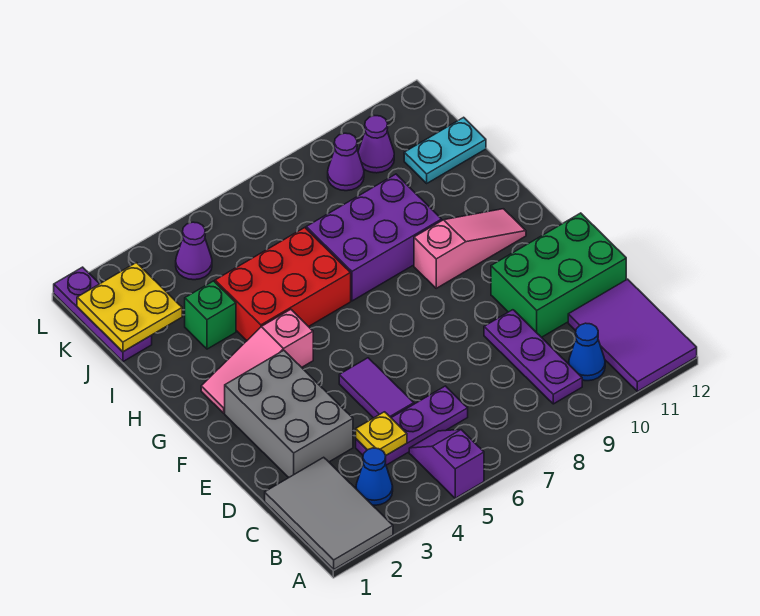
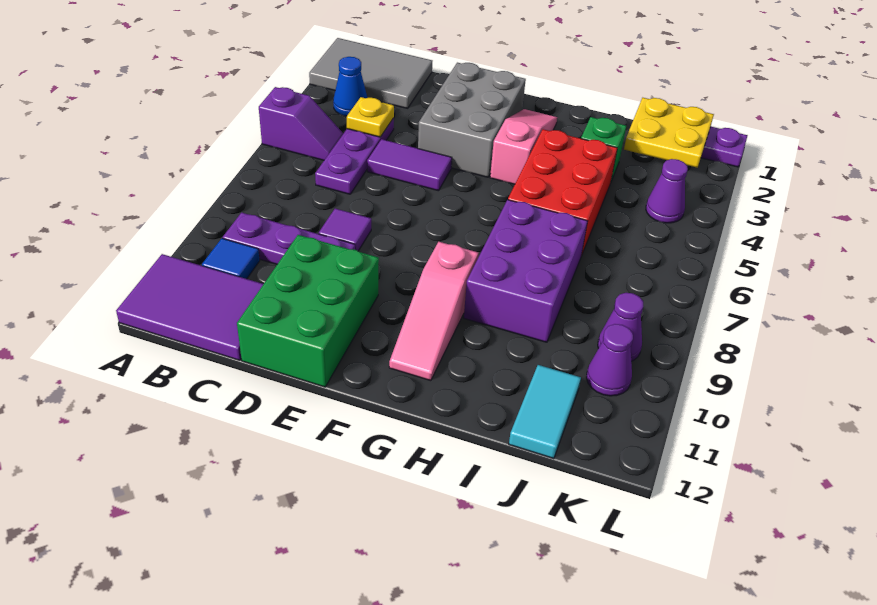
blue 1x1 cone [569,323,605,381] -> blue 1x1 tile [202,238,260,279]
grey 2x3 brick [225,350,353,477] -> grey 2x3 brick turned to [418,63,526,177]
none -> purple 1x1 tile [319,208,371,251]
cyan 1x2 plate [404,117,486,183] -> cyan 1x2 tile [509,365,581,459]

